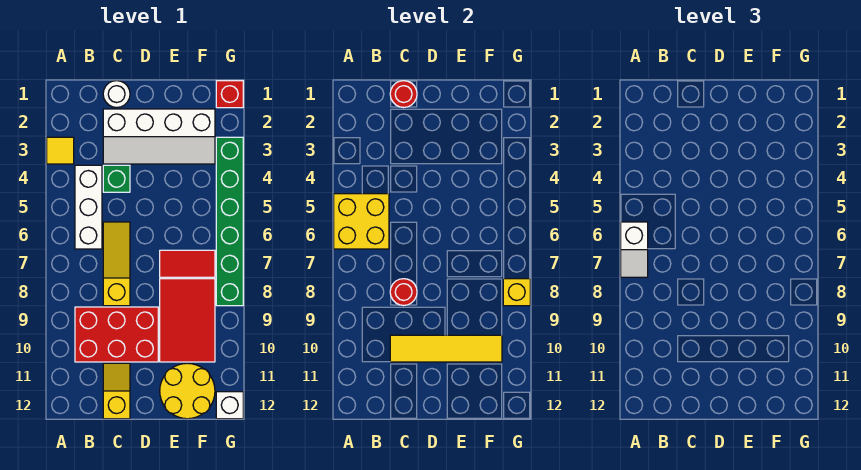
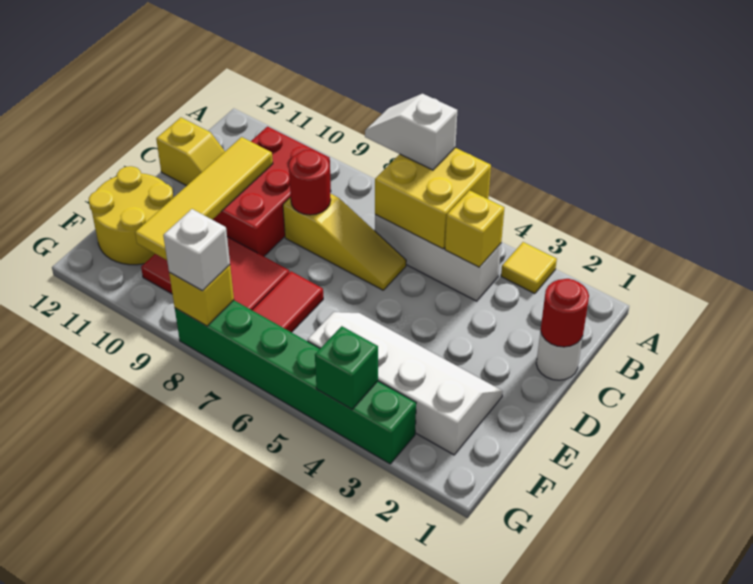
none -> yellow 1x1 brick [445,190,504,267]
white 2x4 slope [103,109,215,164] -> white 2x4 slope turned to [308,312,503,455]
green 1x1 brick [103,165,130,192] -> green 1x1 brick moved to [315,326,378,409]
red 1x1 brick [216,81,243,108] -> none
white 1x1 brick [216,392,243,419] -> white 1x1 brick moved to [163,209,230,290]

